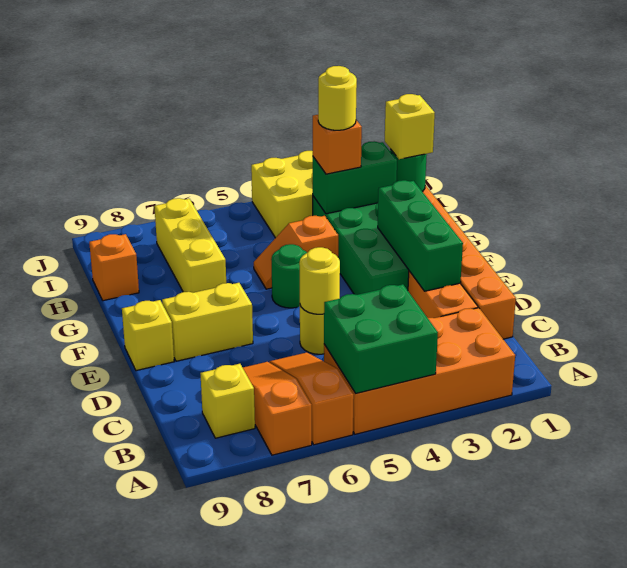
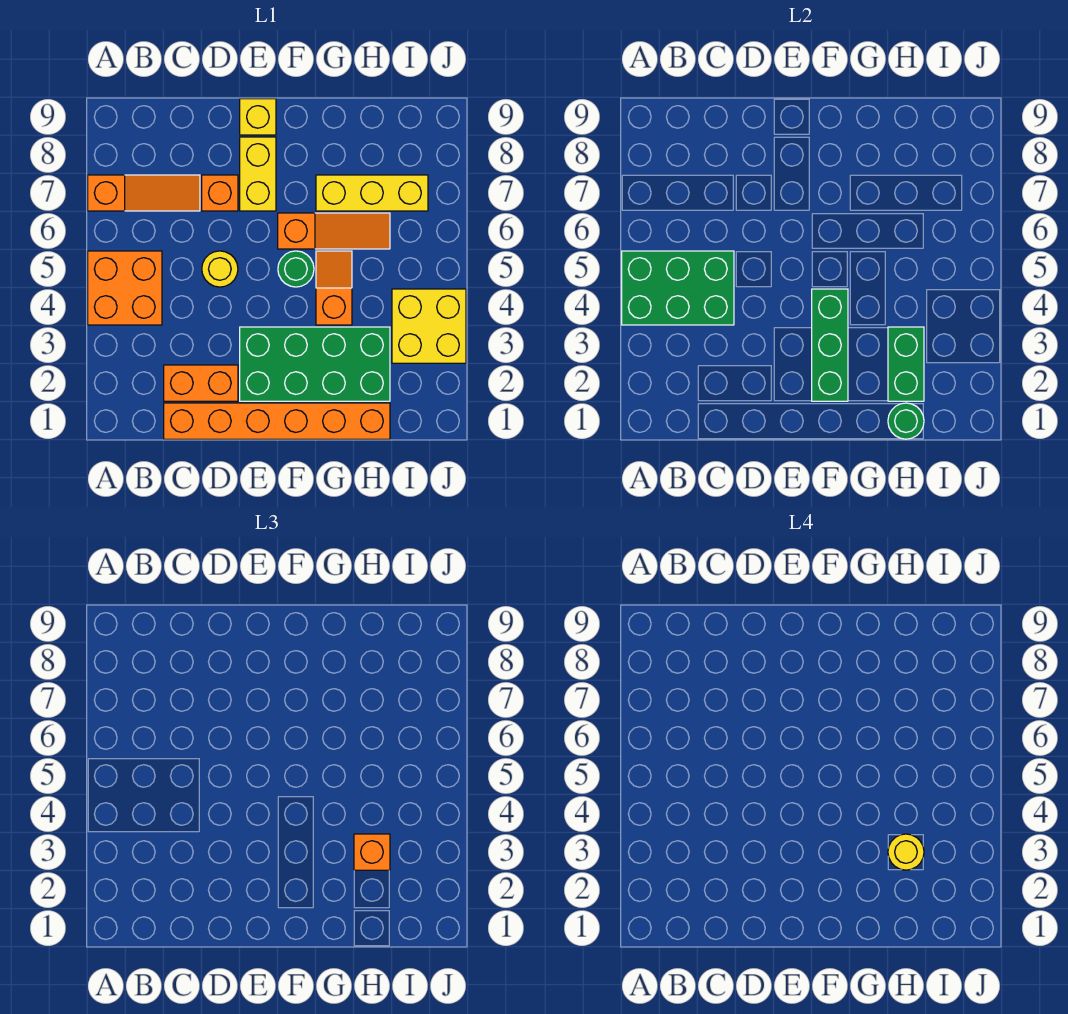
orange 2x4 brick [324,308,515,434] -> orange 2x2 brick [88,251,162,325]
green 2x2 brick [324,284,438,393] -> green 2x3 brick [622,251,734,325]
orange 1x3 slope [269,352,354,445] -> orange 1x3 slope moved to [278,213,390,249]
yellow 1x1 brick [200,364,255,438] -> none
green 1x3 brick [378,180,463,291] -> green 1x3 brick turned to [812,289,848,401]
yellow 1x1 round brick [299,247,340,314] -> none
yellow 1x1 brick [385,94,435,159] -> none
orange 1x1 brick [89,234,139,301] -> orange 1x1 brick moved to [202,175,238,211]

